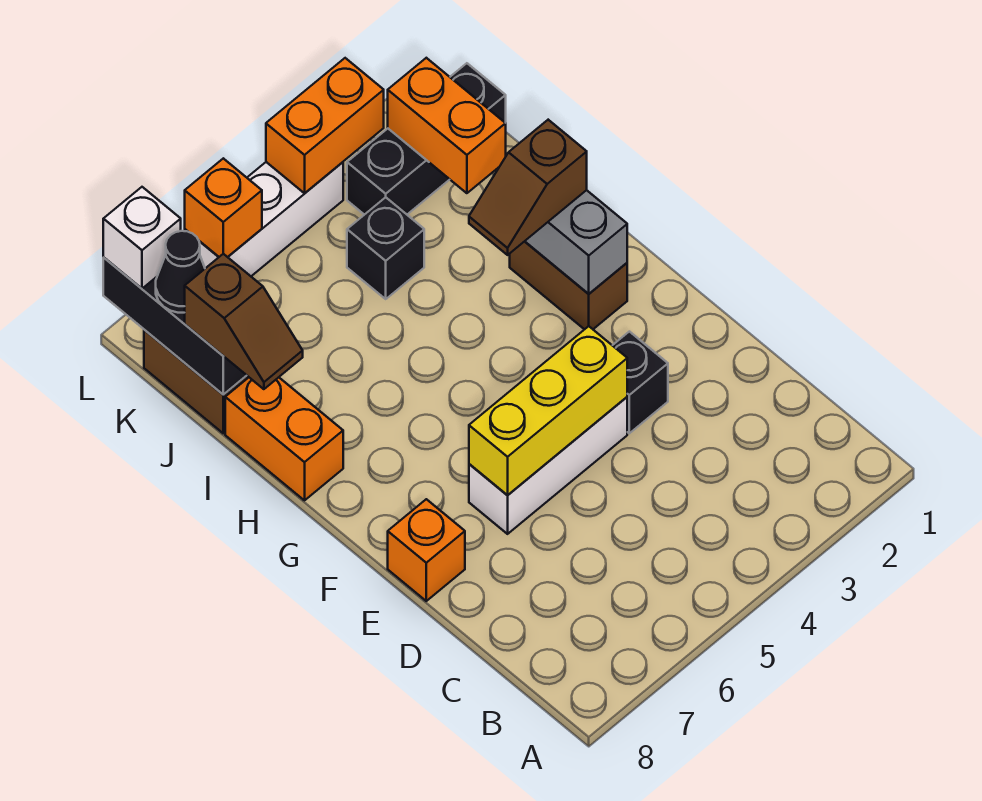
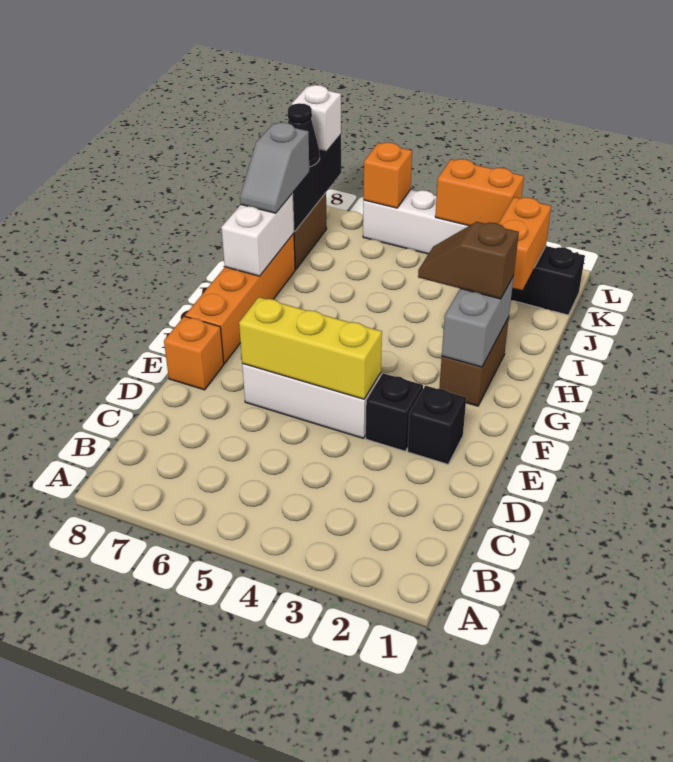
orange 1x2 brick [225,377,343,500] -> orange 1x4 brick [185,233,295,364]
none -> white 1x2 brick [221,194,294,276]
brown 1x2 slope [185,254,303,389] -> grey 1x2 slope [240,123,309,213]
black 1x1 brick [347,197,424,299] -> black 1x1 brick moved to [408,386,466,464]

